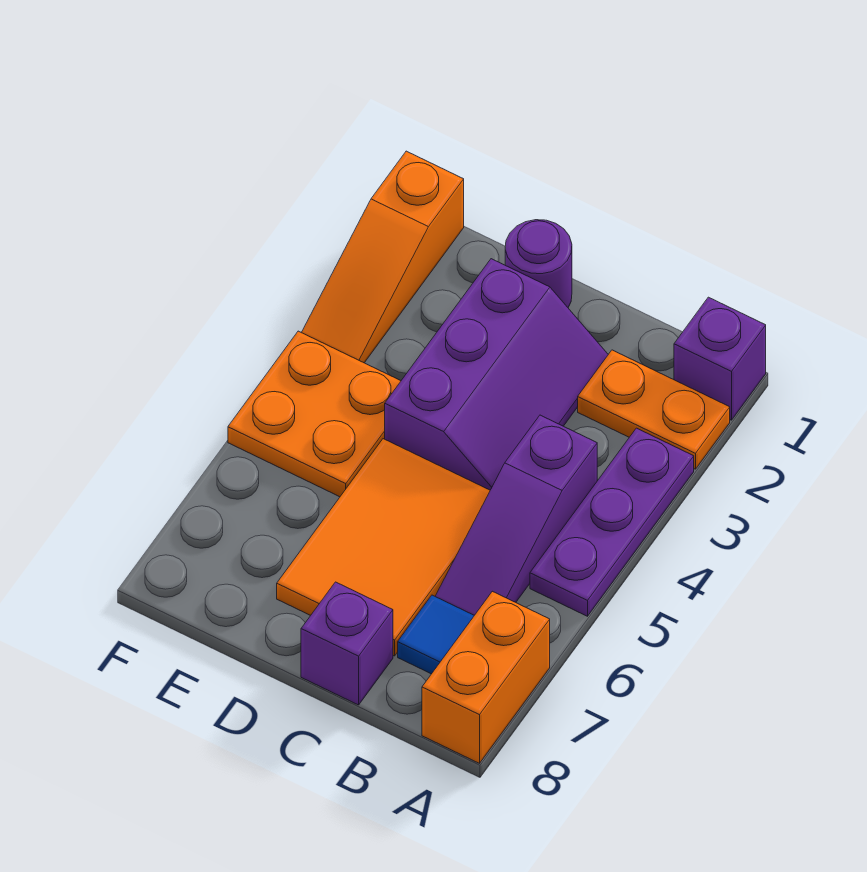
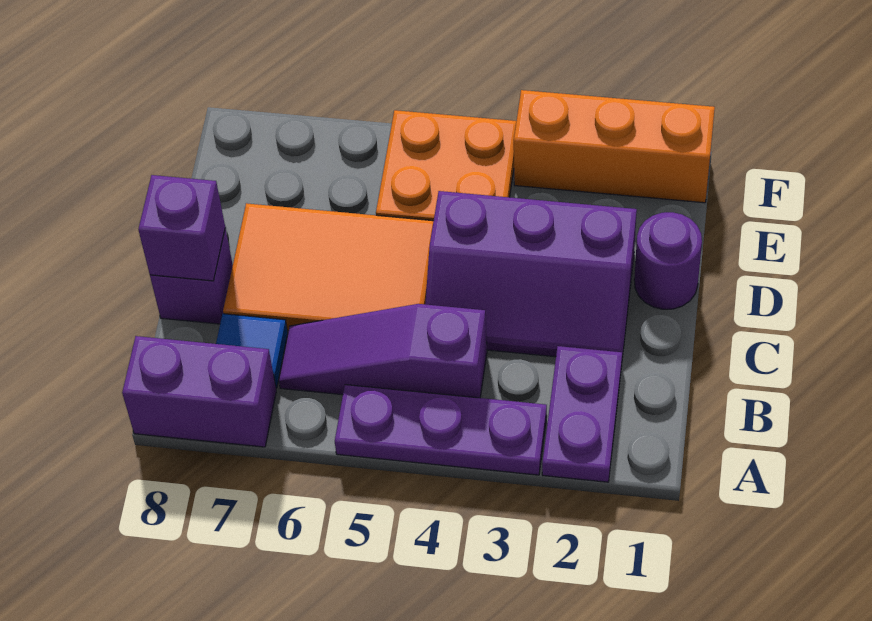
purple 1x1 brick [674,297,766,420] -> purple 1x1 brick moved to [138,175,225,281]
orange 1x2 plate [578,350,730,469] -> purple 1x2 plate [542,346,622,482]
orange 1x2 brick [422,591,550,763] -> purple 1x2 brick [122,336,276,447]
orange 1x3 slope [301,151,464,363] -> orange 1x3 brick [514,90,715,203]

